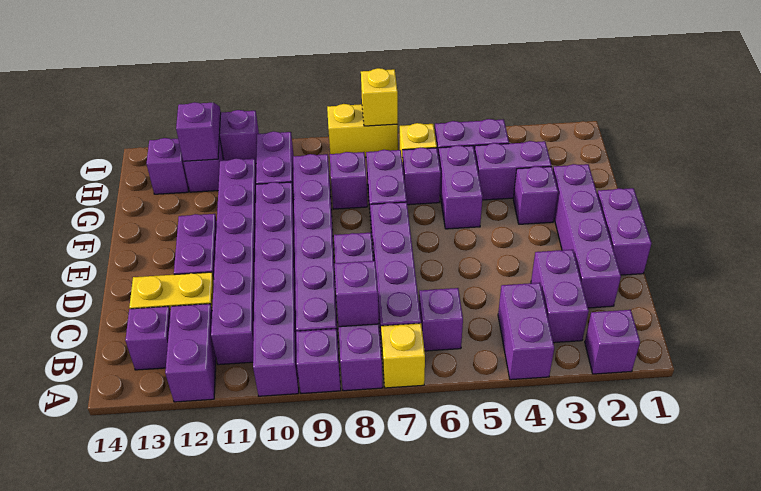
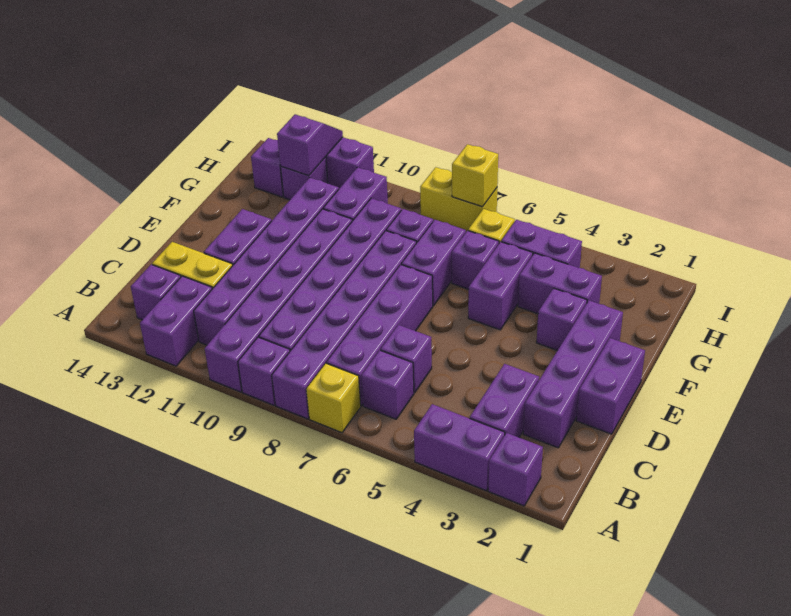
purple 1x2 brick [498,283,554,380] -> purple 1x2 brick turned to [414,404,505,491]
purple 1x4 brick [334,233,383,391] -> purple 1x6 brick [272,231,416,419]
purple 1x1 brick [334,261,379,327] -> purple 1x1 brick moved to [381,325,432,393]

